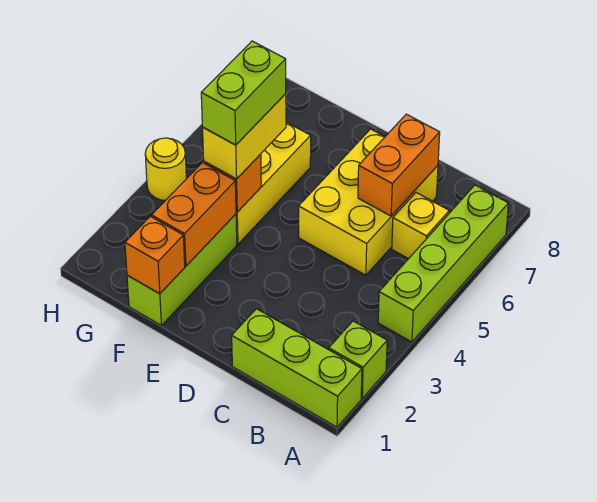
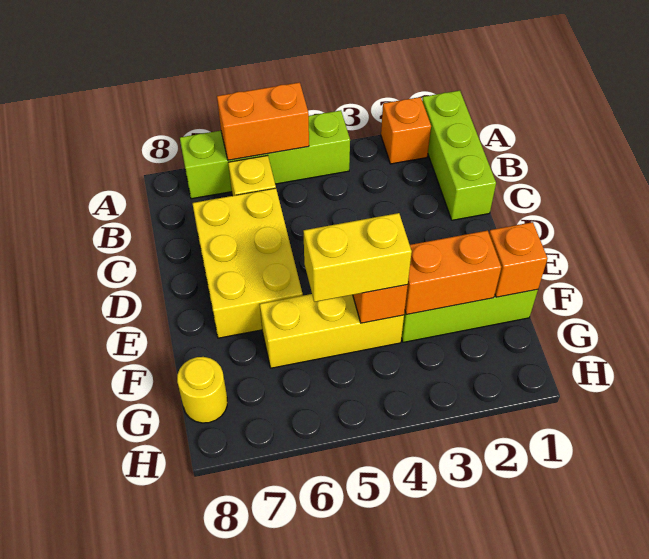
lime 1x1 brick [329,321,387,398] -> orange 1x1 brick [381,97,431,164]
yellow 2x3 brick [299,129,438,275] -> yellow 2x3 brick turned to [192,188,303,338]
orange 1x2 brick [358,114,440,216] -> orange 1x2 brick moved to [217,82,309,160]
lime 1x2 brick [201,41,286,145] -> none
yellow 1x1 round brick [145,138,186,200] -> yellow 1x1 round brick moved to [177,357,227,423]

